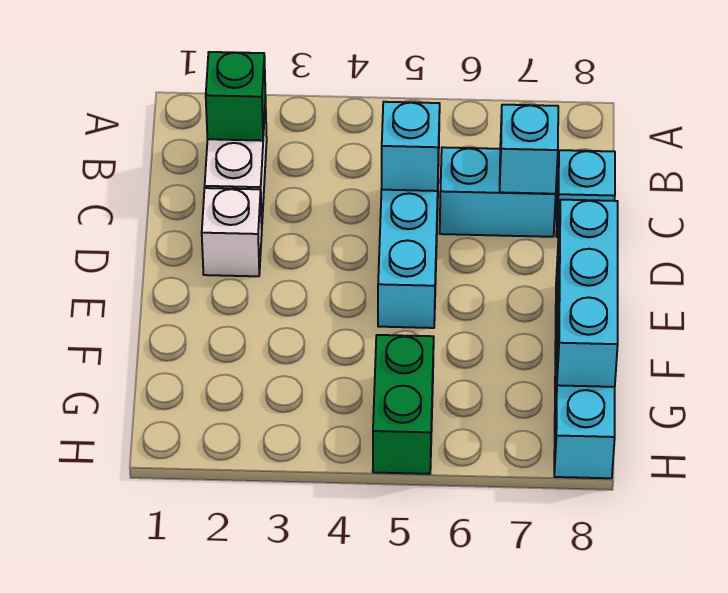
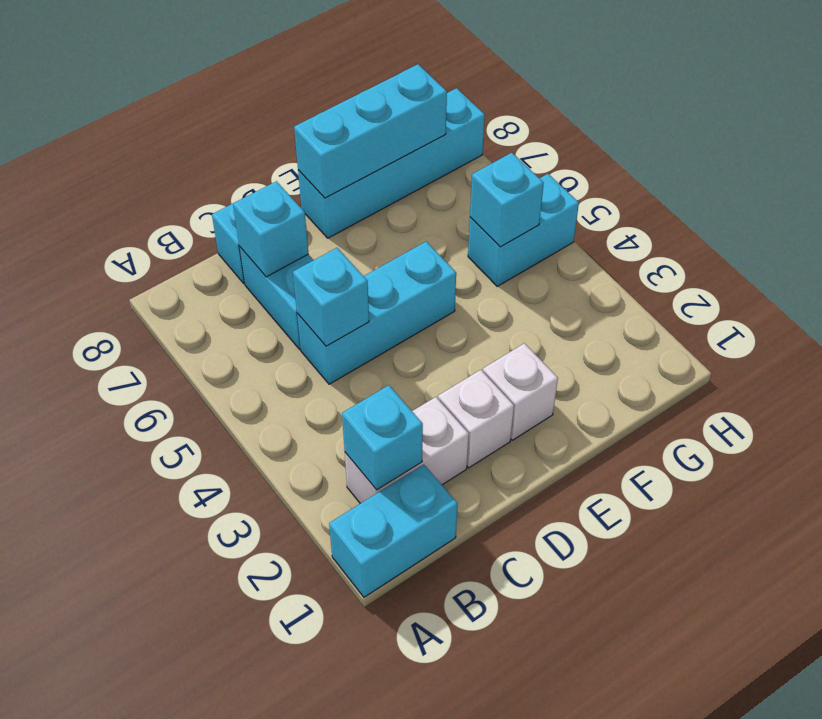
none -> cyan 1x2 brick [329,464,457,597]
green 1x1 brick [206,52,266,141] -> cyan 1x1 brick [342,385,423,490]
none -> white 1x1 brick [483,343,558,440]
green 1x2 brick [373,335,434,474] -> cyan 1x2 brick [468,174,579,286]
none -> cyan 1x1 brick [470,153,544,247]

